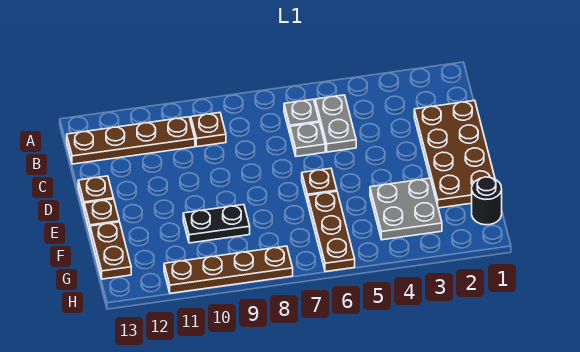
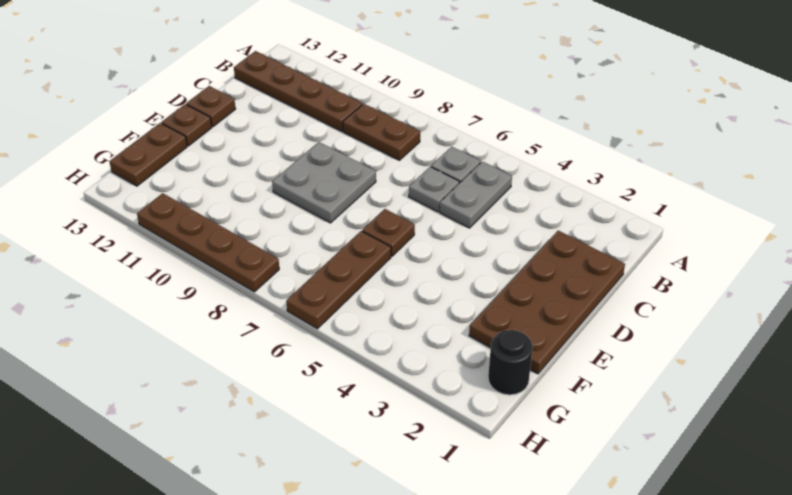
brown 1x1 plate [191,113,226,147] -> brown 1x2 plate [343,104,420,160]
grey 2x2 plate [370,178,442,240] -> grey 2x2 plate moved to [272,142,376,223]
black 1x2 plate [183,205,250,243] -> none

